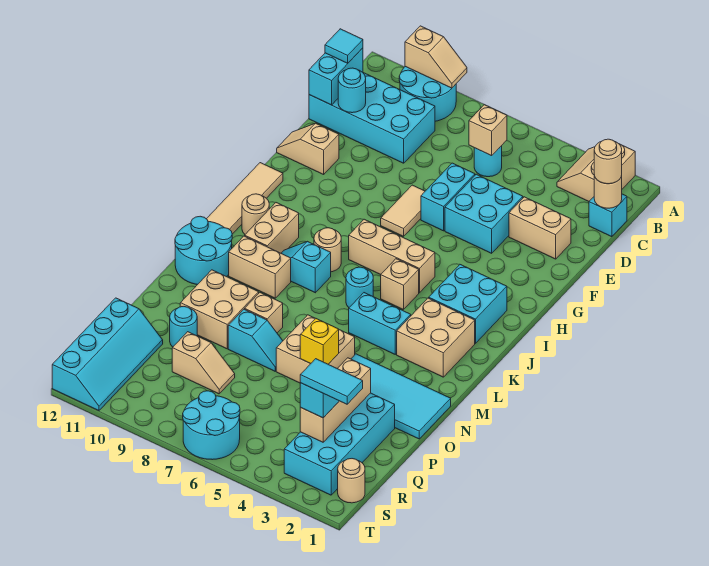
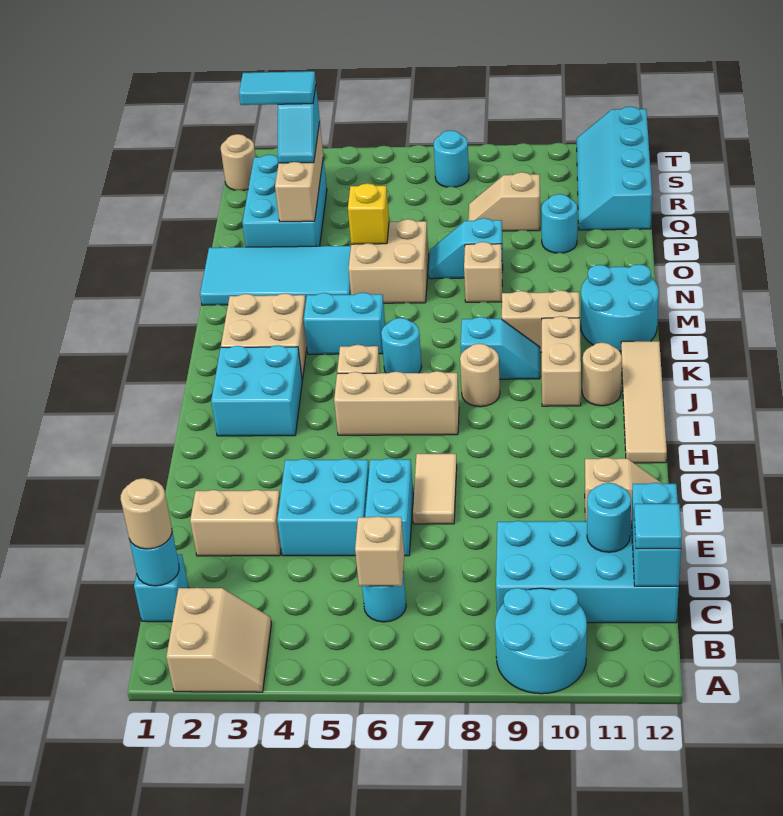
tan 1x2 slope [405,26,467,88] -> none
tan 1x1 round brick [594,176,622,208] -> cyan 1x1 round brick [129,532,179,586]
tan 2x2 brick [180,270,259,349] -> none
cyan 2x4 brick [284,393,395,495] -> cyan 2x3 brick [242,155,327,247]
cyan 2x2 round brick [183,391,240,460] -> cyan 1x1 round brick [434,130,469,187]

